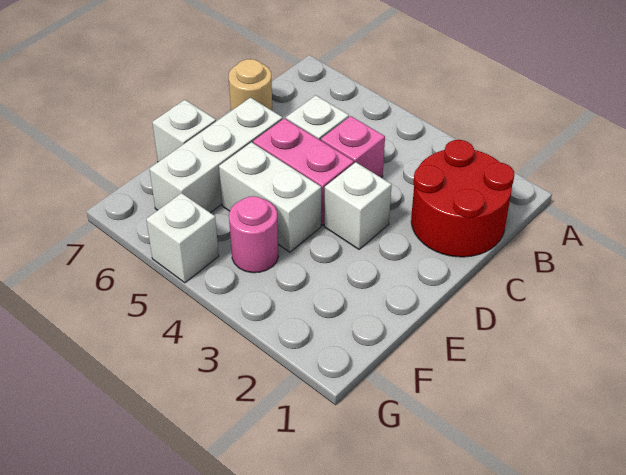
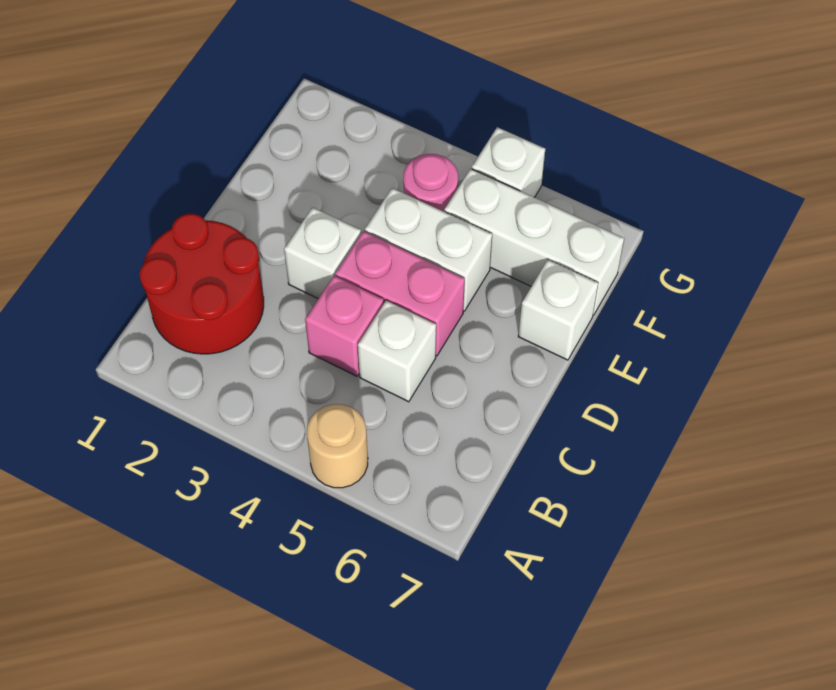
tan 1x1 round brick [229,59,273,111] -> tan 1x1 round brick moved to [307,404,368,488]
white 1x3 brick [149,98,283,213] -> white 1x3 brick turned to [444,169,624,315]

